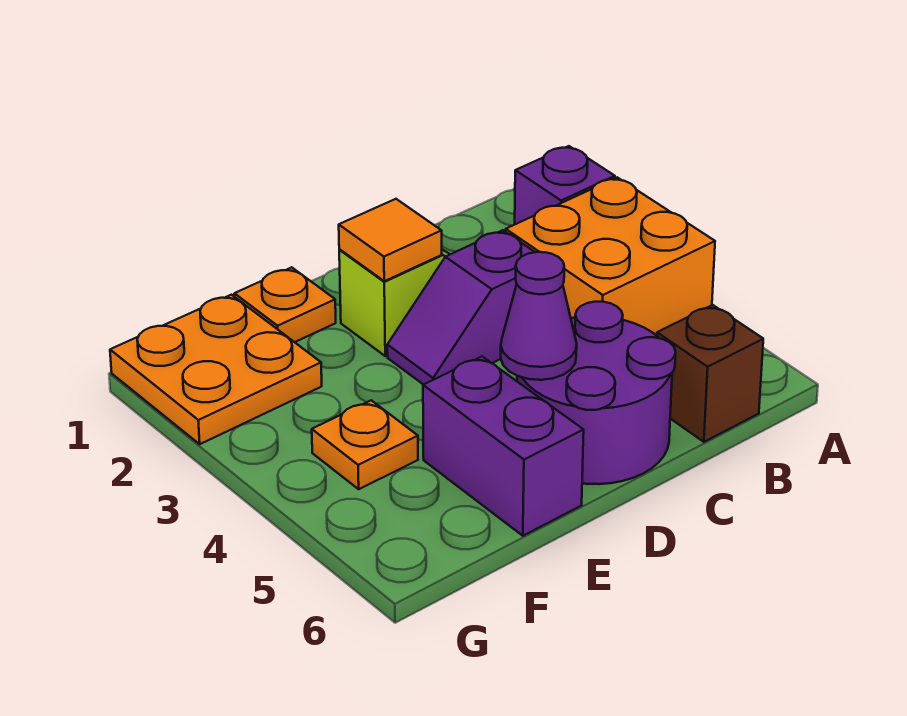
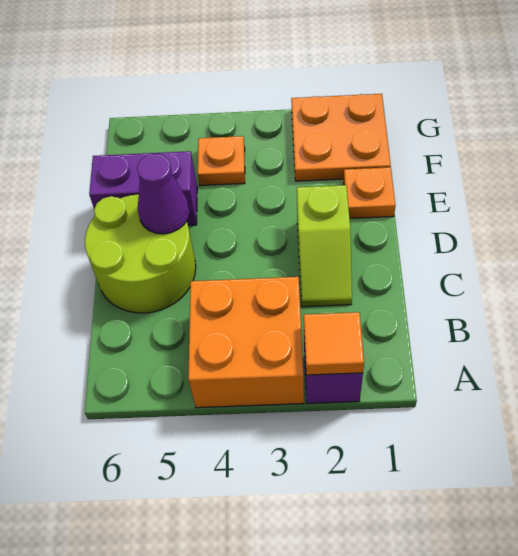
brown 1x1 brick [657,305,763,442] -> none
purple 1x2 slope [387,230,534,385] -> none
purple 2x2 round brick [517,302,676,484] -> lime 2x2 round brick [85,194,196,313]
orange 1x1 tile [339,199,442,281] -> orange 1x1 tile moved to [304,312,364,375]

